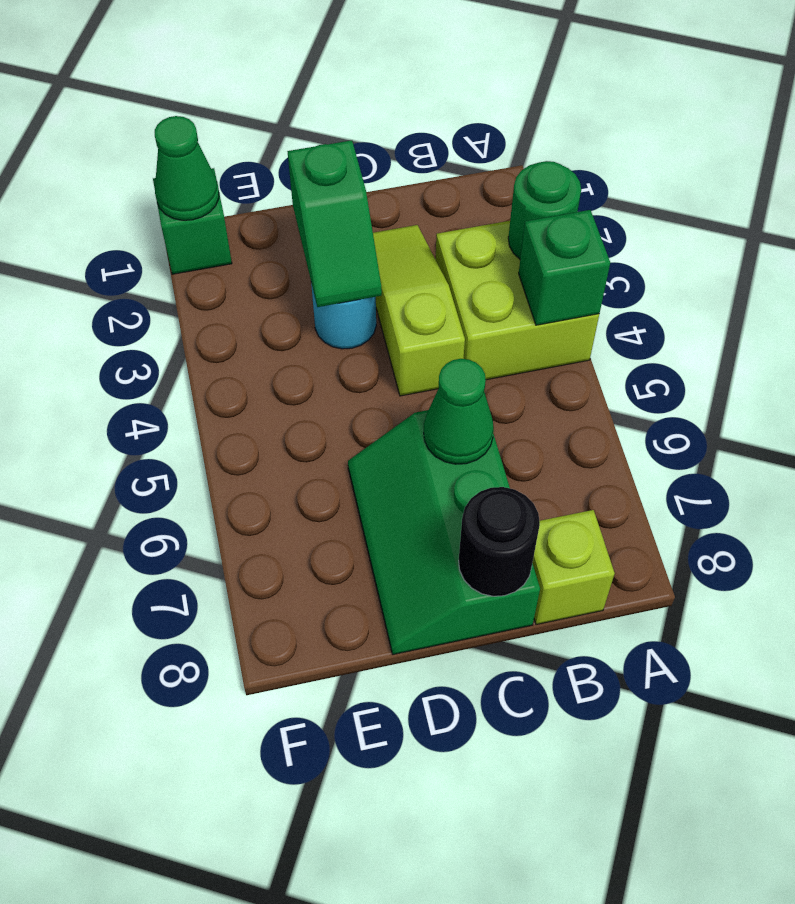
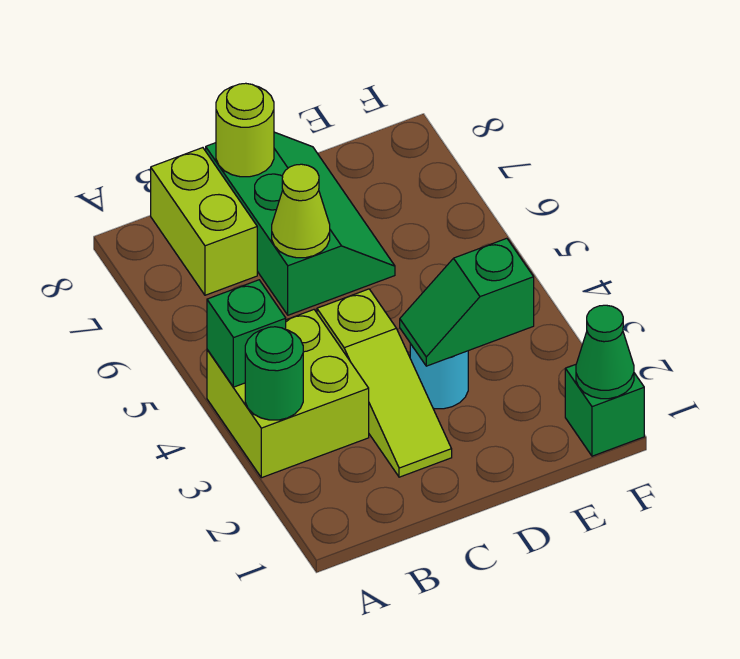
lime 1x1 brick [532,510,615,624] -> lime 1x2 brick [151,148,257,295]
green 1x1 cone [424,359,494,464] -> lime 1x1 cone [272,164,330,258]
black 1x1 round brick [459,487,540,596] -> lime 1x1 round brick [216,83,274,177]
green 1x2 slope [287,140,382,307] -> green 1x2 slope turned to [400,238,534,366]

